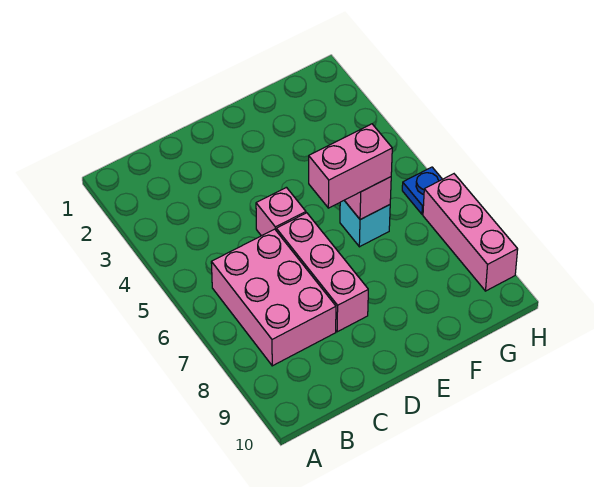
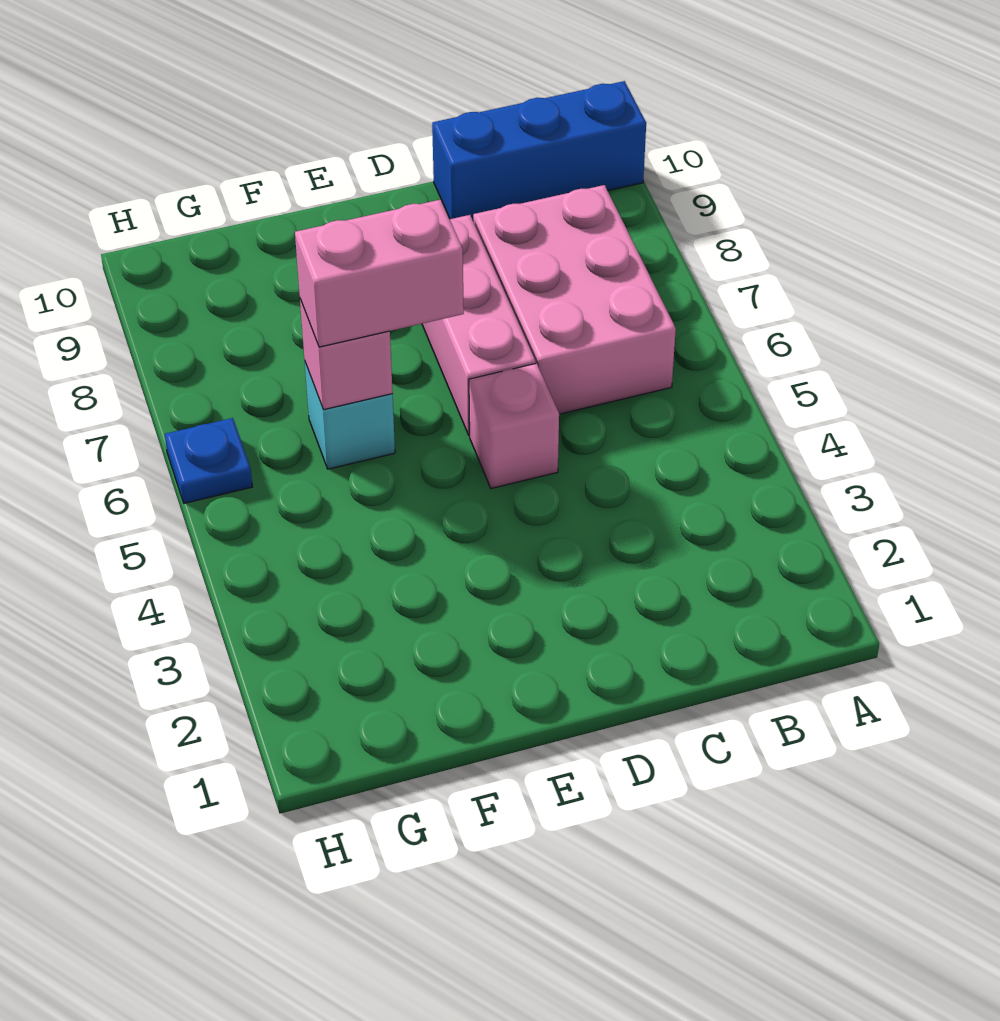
none -> blue 1x3 brick [432,81,646,220]
pink 1x3 brick [423,174,518,291] -> none

